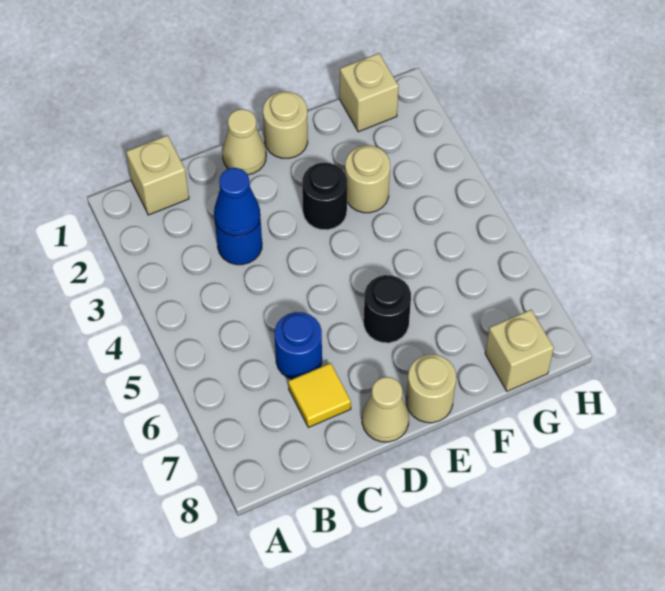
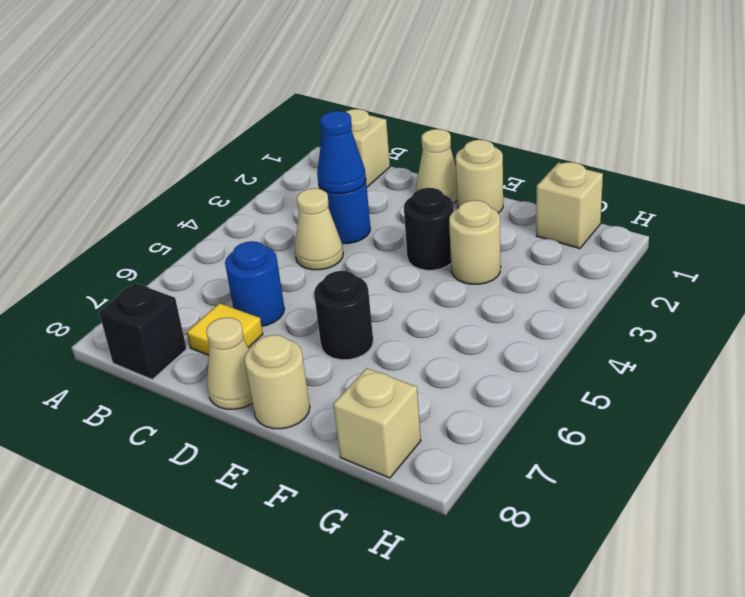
none -> black 1x1 brick [99,283,187,379]
none -> tan 1x1 cone [295,188,343,270]

